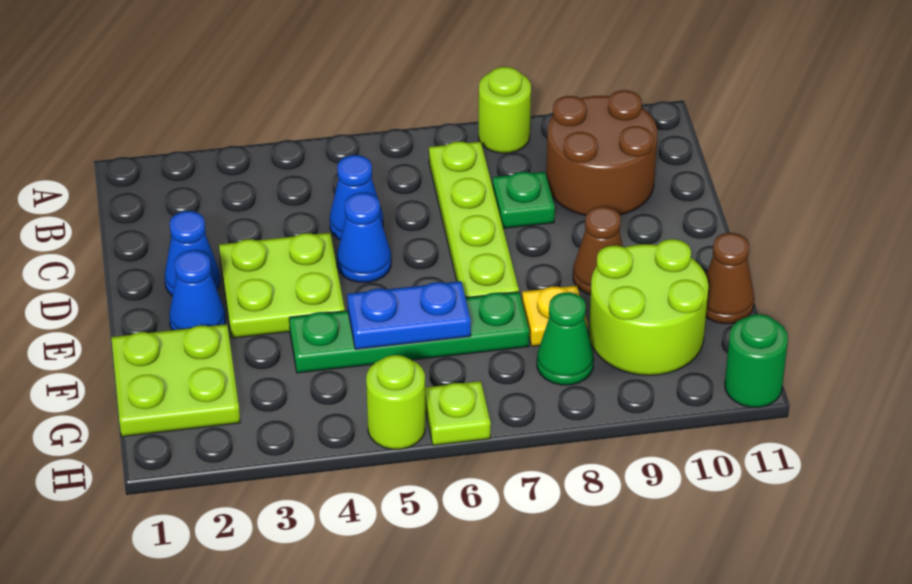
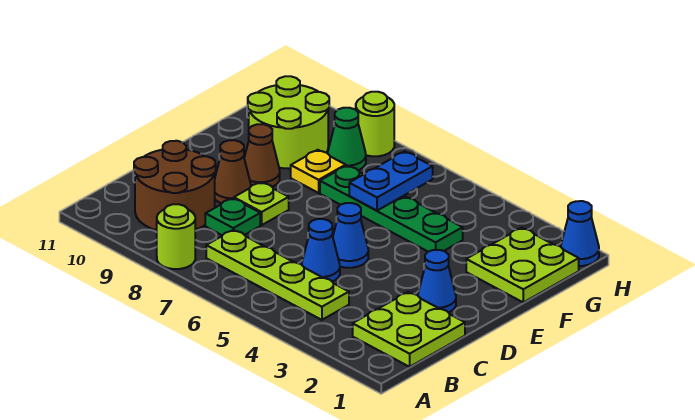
lime 1x4 plate [429,142,519,298] -> lime 1x4 plate turned to [206,230,349,320]
lime 2x2 plate [219,233,345,338] -> lime 2x2 plate moved to [353,292,465,367]
blue 1x1 cone [169,250,226,330] -> blue 1x1 cone moved to [561,201,599,266]
blue 1x2 plate [347,281,471,349] -> blue 1x2 plate turned to [349,151,433,211]
brown 1x1 cone [706,233,754,324] -> brown 1x1 cone moved to [215,140,251,203]
lime 1x1 round brick [366,355,425,449] -> lime 1x1 round brick moved to [356,92,394,156]
lime 1x1 plate [425,381,491,445] -> lime 1x1 plate moved to [234,182,289,225]
green 1x1 round brick [725,314,788,407] -> none

